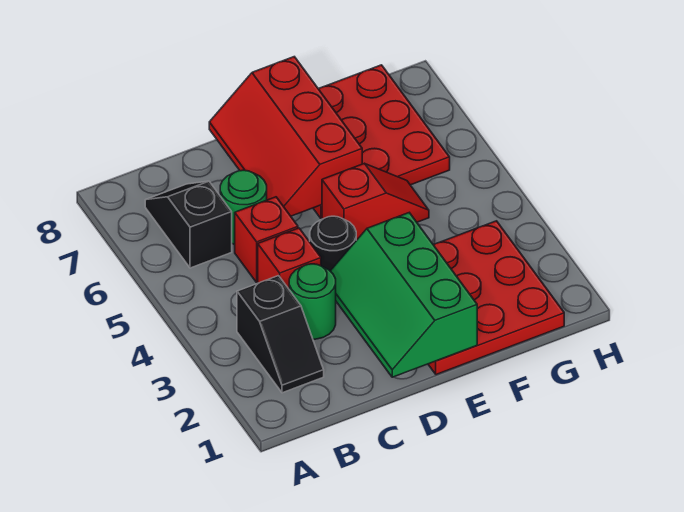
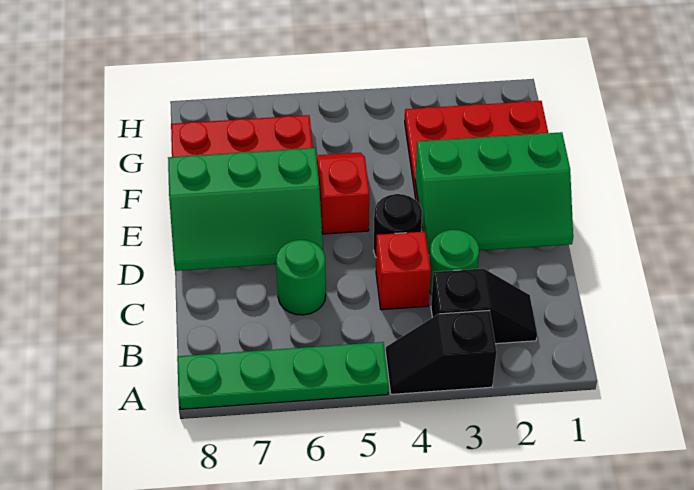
none -> green 1x4 plate [177,342,388,409]
black 1x2 slope [145,181,232,268] -> black 1x2 slope moved to [386,311,497,394]
red 1x1 brick [235,197,298,283] -> none
red 2x3 slope [209,57,362,216] -> green 2x3 slope [168,148,323,271]

